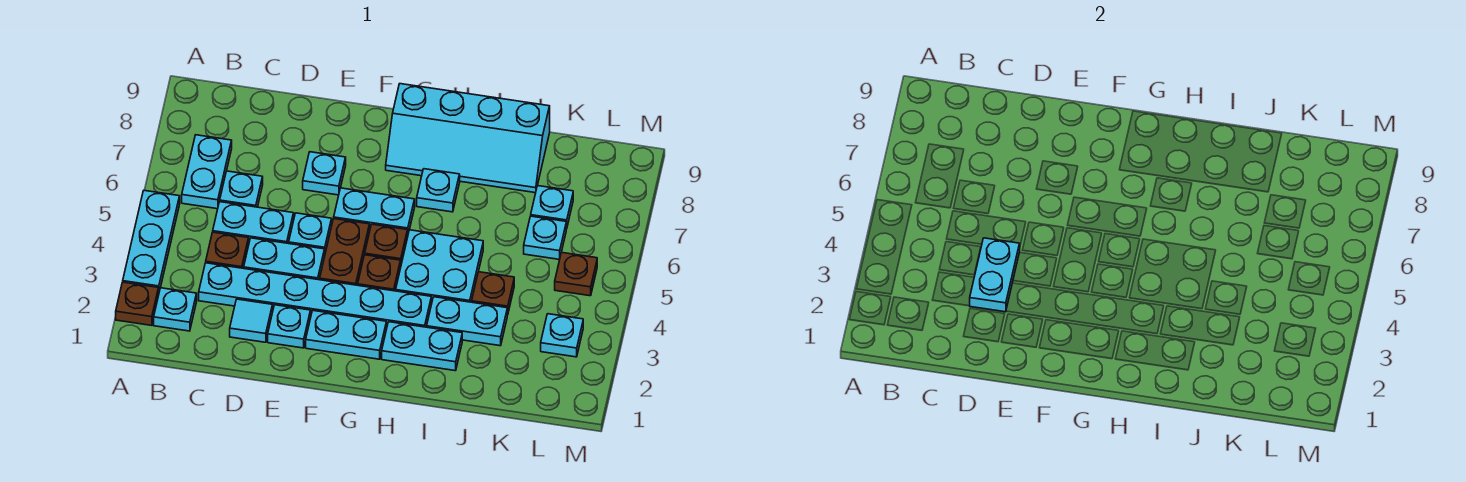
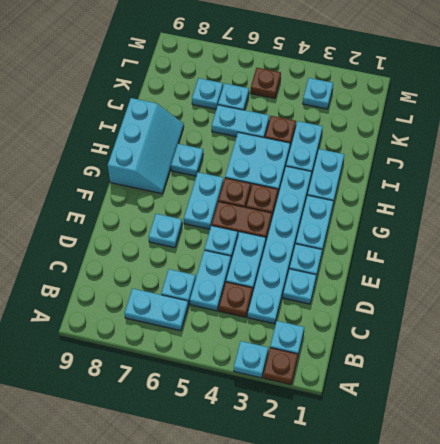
cyan 1x3 plate [123,190,180,292] -> cyan 1x1 plate [234,341,268,378]
cyan 1x1 tile [230,299,273,342] -> cyan 1x1 plate [283,269,317,304]
cyan 1x2 plate [970,238,1020,312] -> cyan 1x2 plate moved to [212,105,269,138]
cyan 2x4 slope [386,84,550,193] -> cyan 2x3 slope [108,98,184,194]

